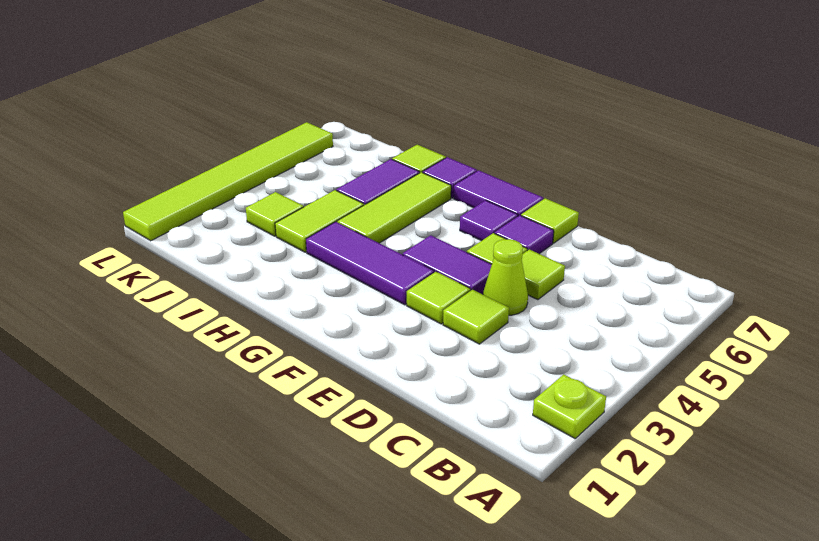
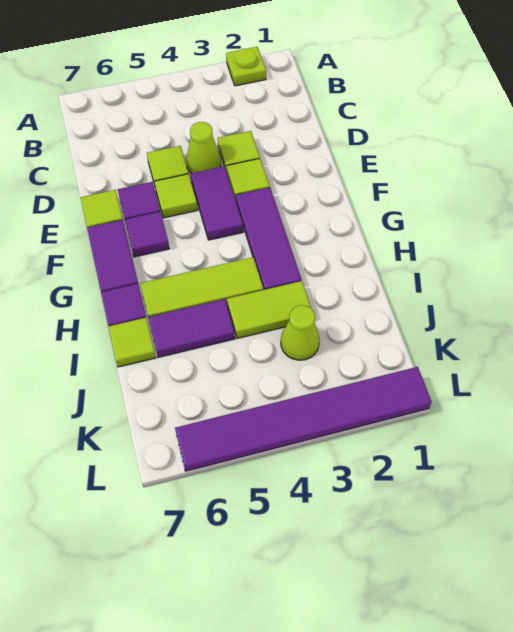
lime 1x1 tile [246,192,304,236] -> lime 1x1 cone [281,305,320,360]
lime 1x6 tile [123,122,333,241] -> purple 1x6 tile [175,367,432,471]

